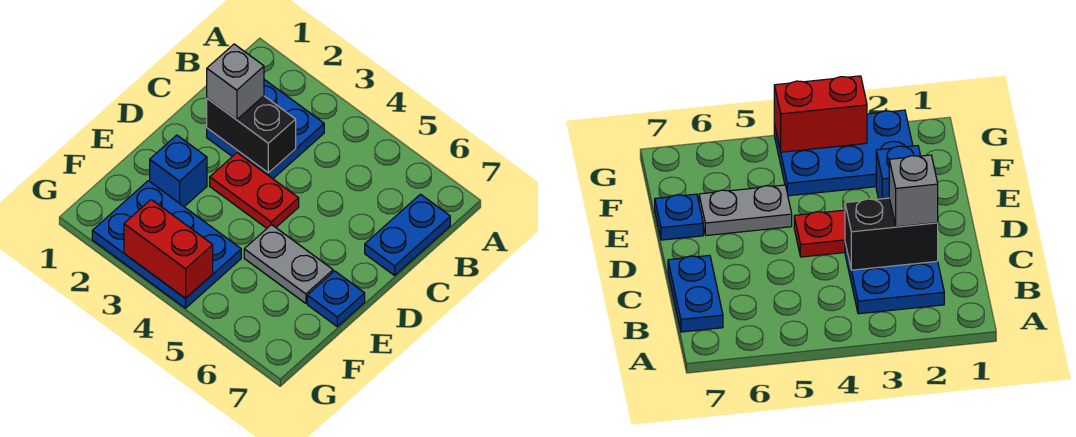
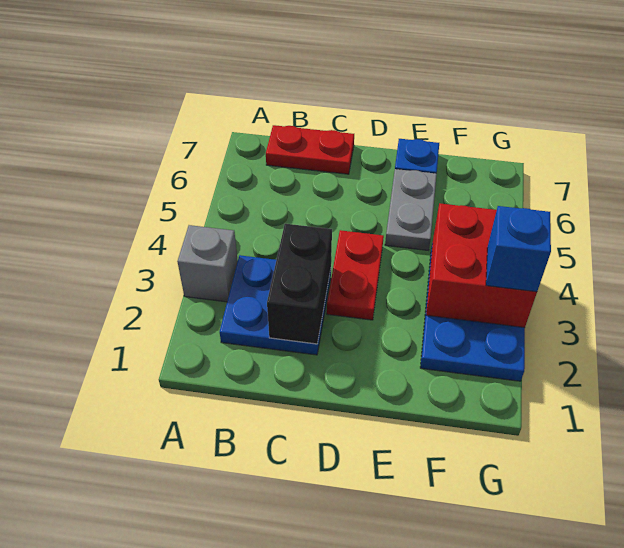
blue 1x2 plate [365,194,450,275] -> red 1x2 plate [266,125,354,174]
grey 1x1 brick [207,44,264,120] -> grey 1x1 brick moved to [177,225,238,302]
blue 1x1 brick [150,135,207,207] -> blue 1x1 brick moved to [486,206,551,292]
red 1x2 brick [124,200,213,299] -> red 2x2 brick [426,203,537,328]

